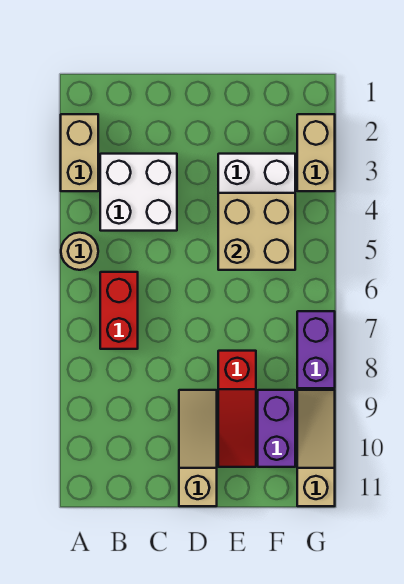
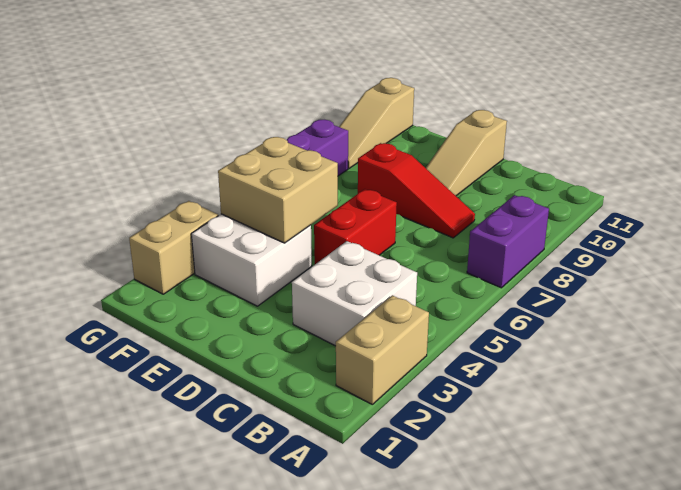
tan 1x1 round brick [61,233,98,270] -> none
red 1x2 brick [100,272,138,349] -> red 1x2 brick moved to [314,189,397,264]
red 1x3 slope [218,351,256,467] -> red 1x3 slope turned to [358,143,475,238]
purple 1x2 brick [258,390,295,467] -> purple 1x2 brick moved to [467,195,549,288]

